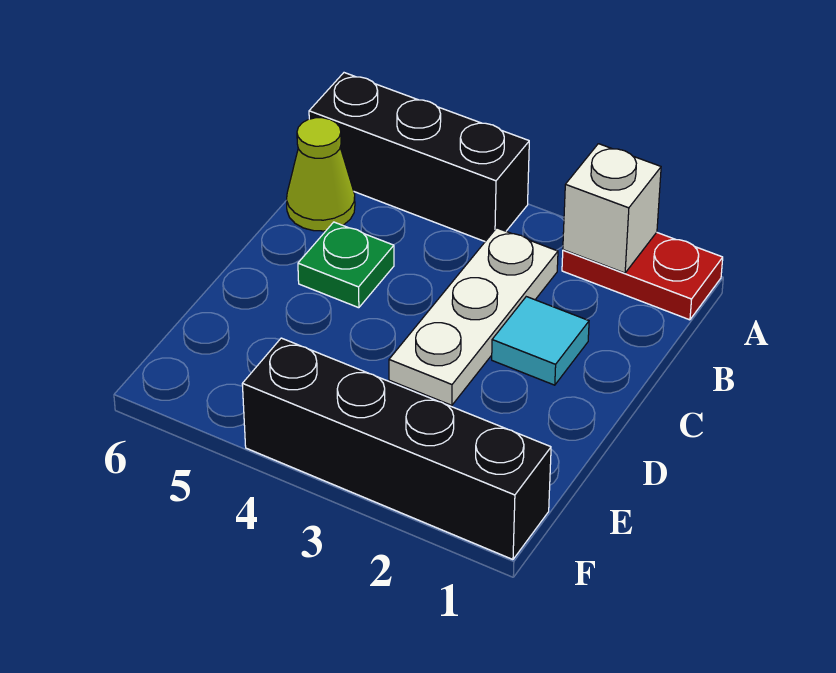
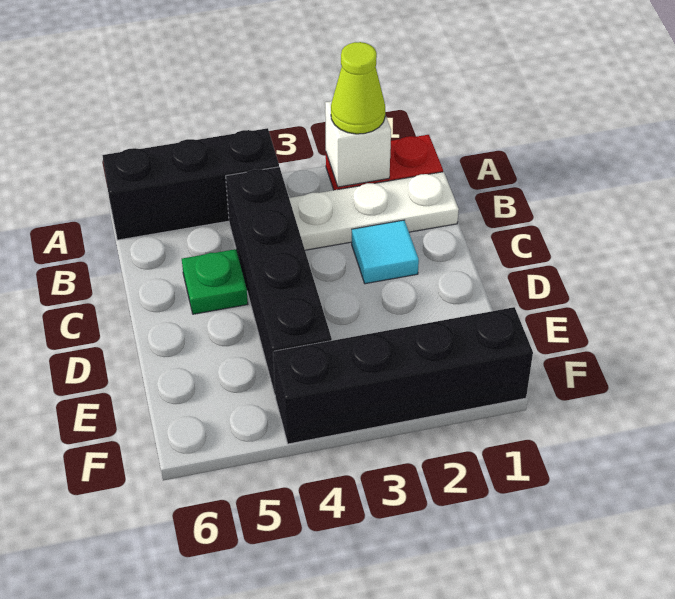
white 1x3 plate [389,228,558,405] -> white 1x3 plate turned to [289,172,459,250]
none -> black 1x4 brick [226,167,332,394]
lime 1x1 cone [287,118,355,231] -> lime 1x1 cone moved to [331,42,385,134]

